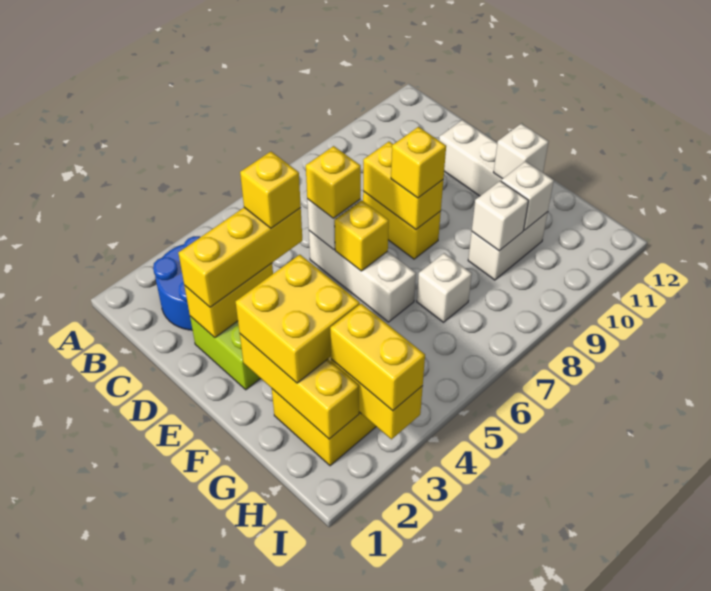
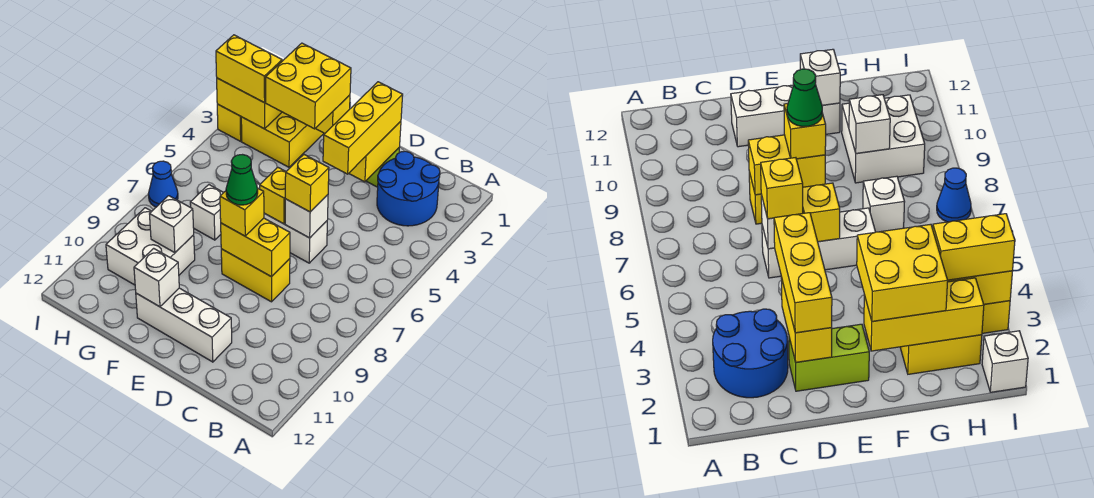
yellow 1x1 brick [240,152,301,228] -> yellow 1x1 brick moved to [217,104,242,141]
none -> green 1x1 cone [226,155,258,205]
white 1x2 brick [468,212,548,280] -> white 2x2 brick [106,208,195,285]
white 1x1 brick [501,161,554,230] -> white 1x1 brick moved to [982,331,1028,392]
none -> blue 1x1 cone [149,161,178,207]

